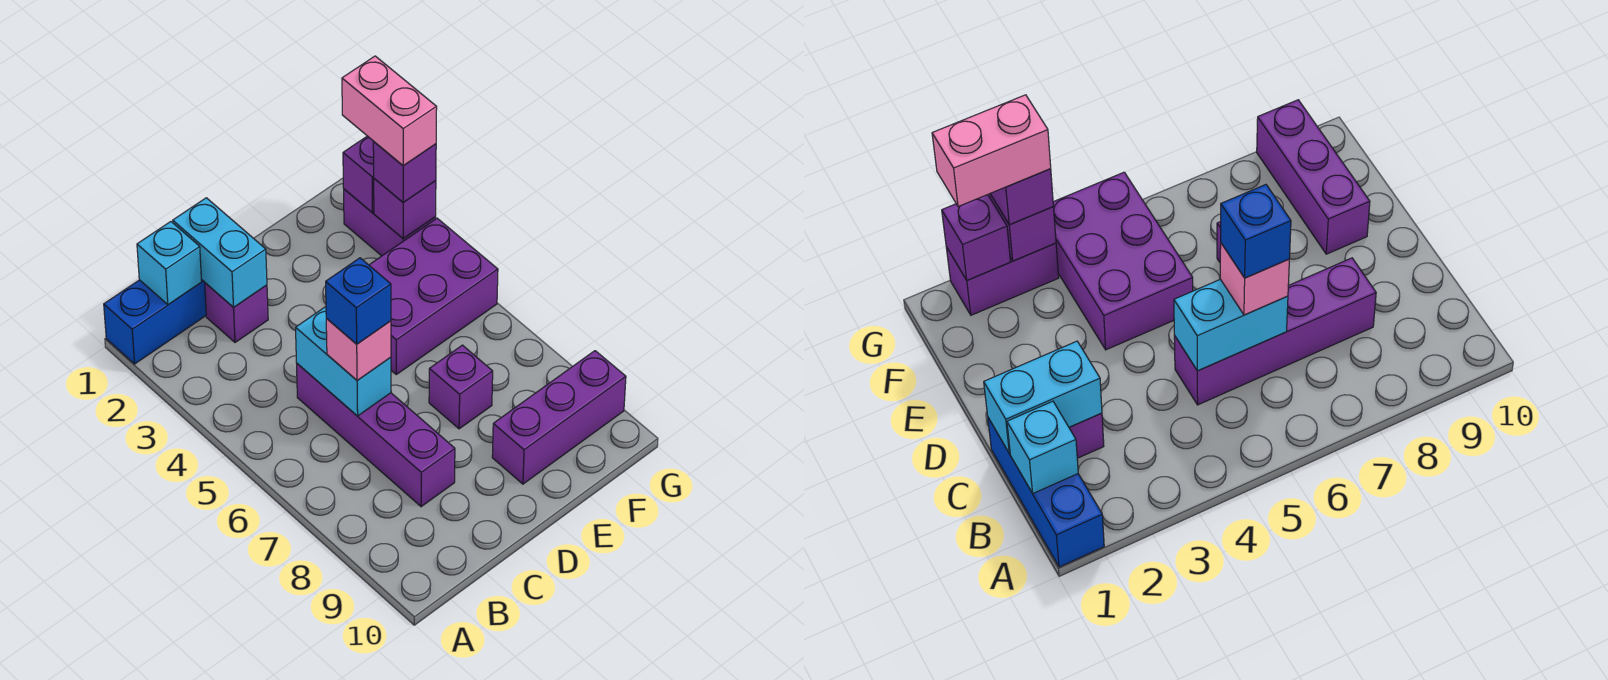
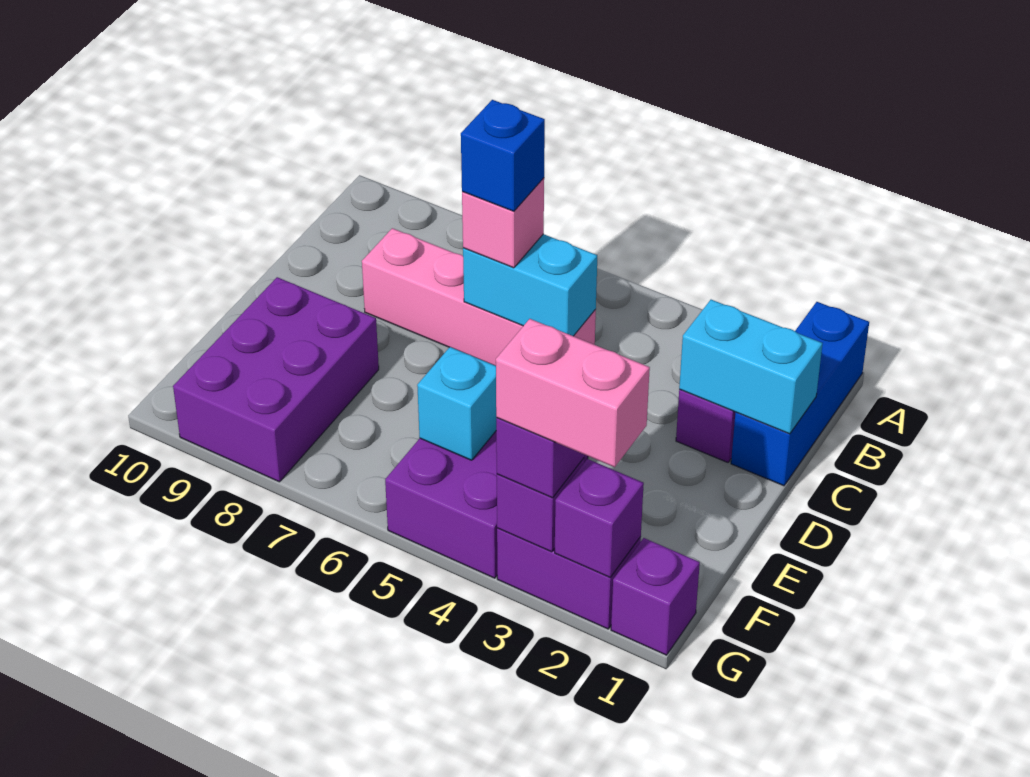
cyan 1x1 brick [137,222,202,305] -> cyan 1x1 brick moved to [417,347,497,460]
purple 1x4 brick [297,364,455,507] -> pink 1x4 brick [362,228,596,366]
purple 1x1 brick [429,345,493,429] -> purple 1x1 brick moved to [611,538,700,655]
purple 1x3 brick [492,351,626,484] -> purple 2x3 brick [173,277,379,482]

